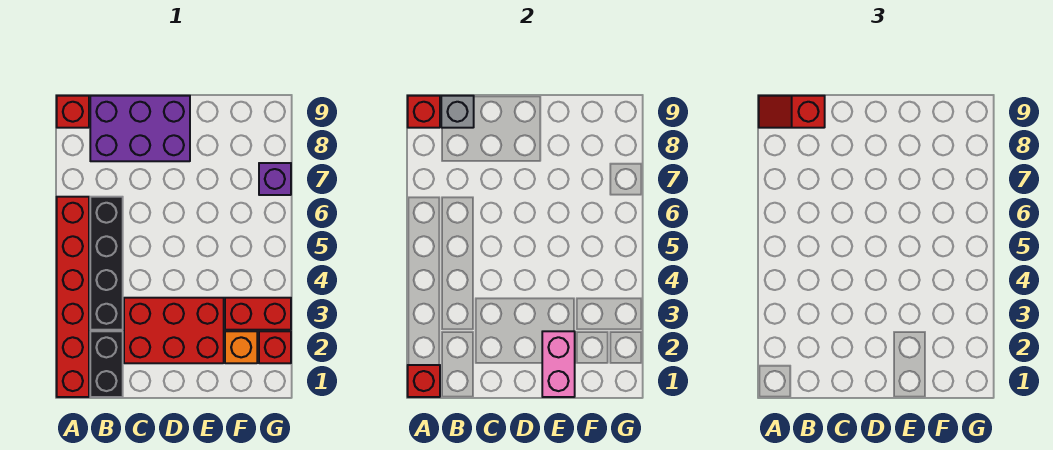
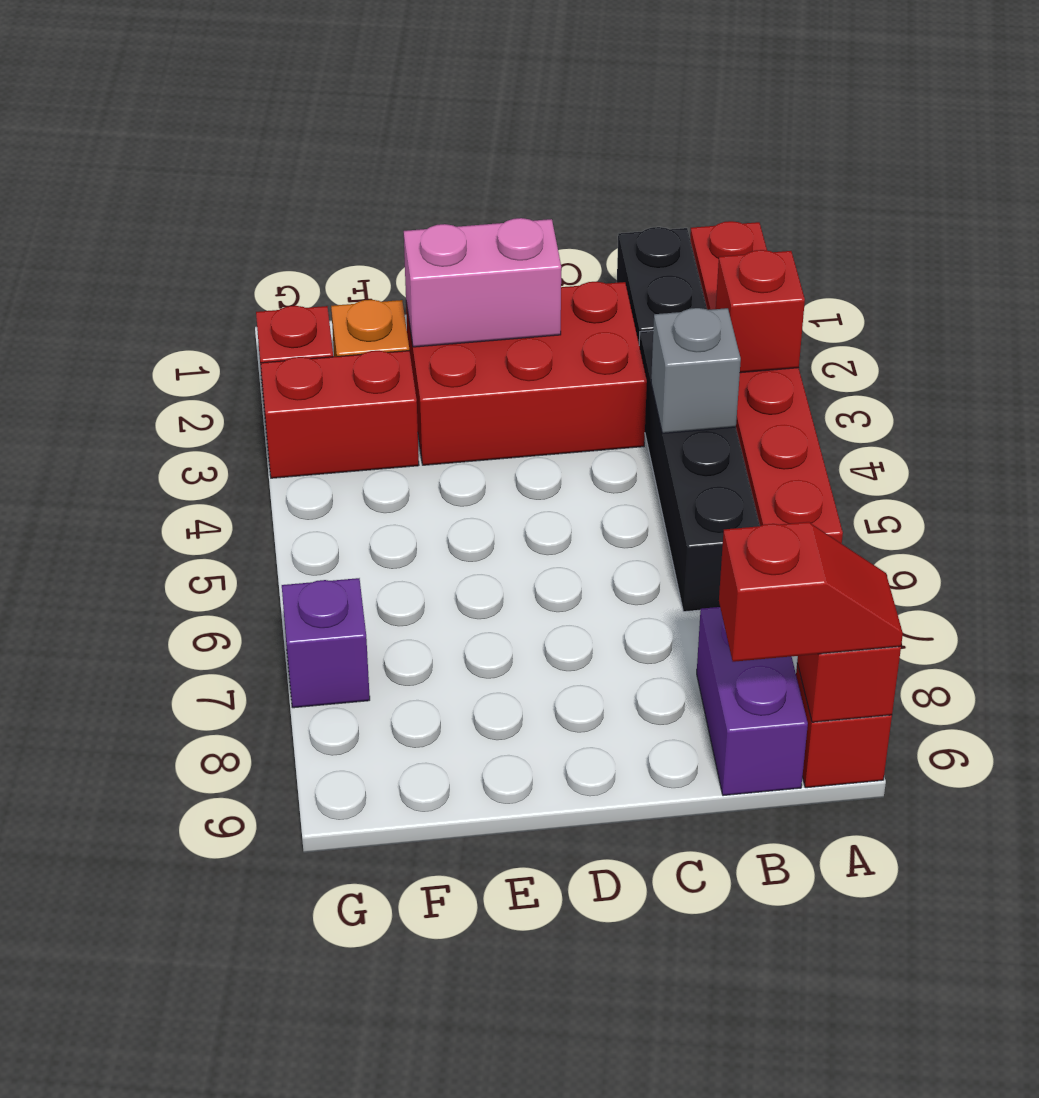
red 1x1 brick [408,365,440,397] -> red 1x1 brick moved to [716,250,805,373]
purple 2x3 brick [90,96,190,161] -> purple 1x2 brick [697,607,808,796]
grey 1x1 brick [441,96,474,128] -> grey 1x1 brick moved to [651,308,741,433]
pink 1x2 brick [542,331,575,397] -> pink 1x2 brick turned to [404,218,561,347]

